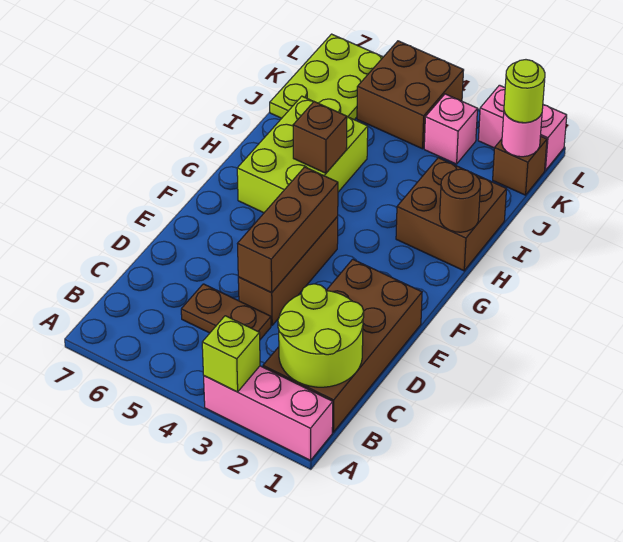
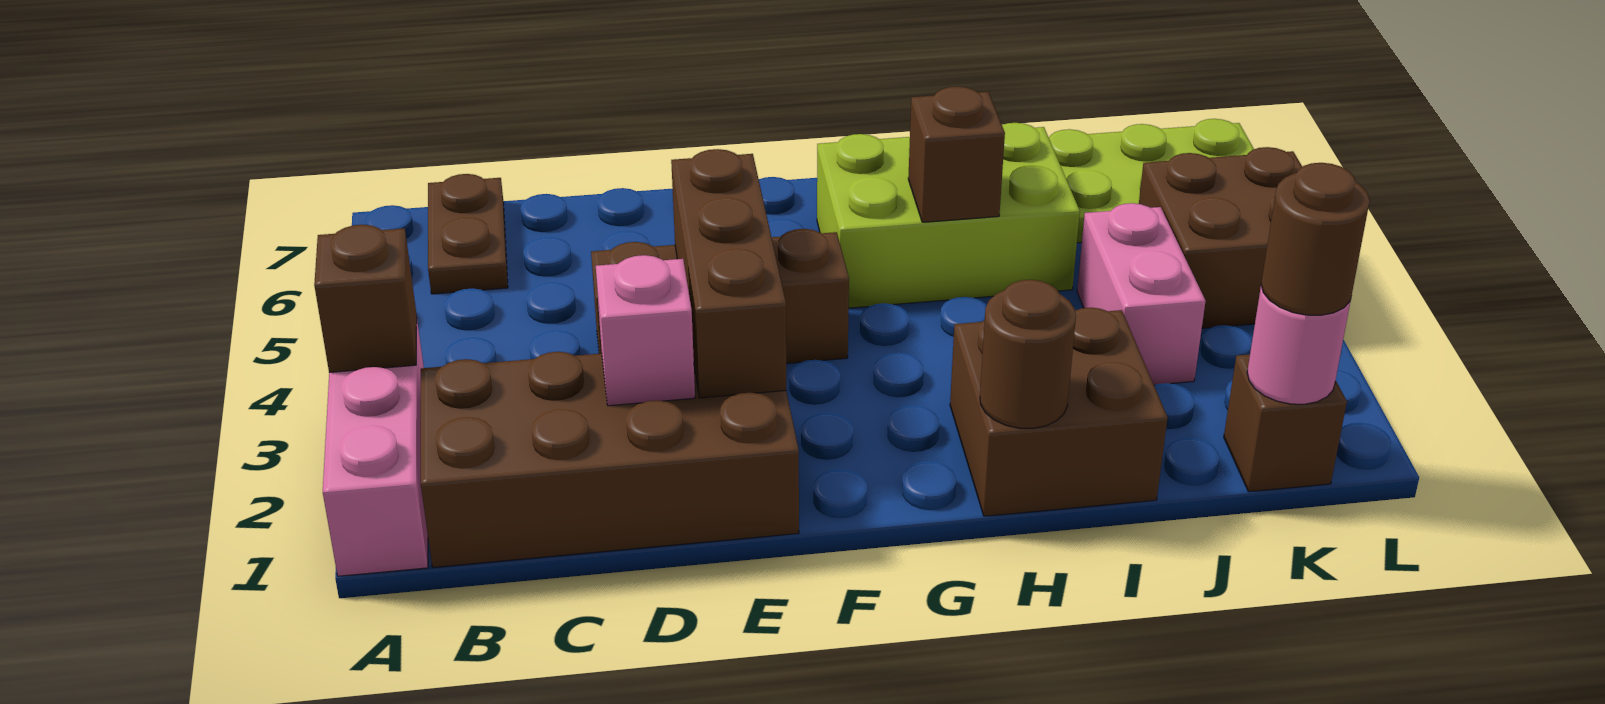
lime 1x1 brick [202,316,260,392] -> brown 1x1 brick [314,225,417,372]
lime 2x2 round brick [278,284,364,387] -> none
brown 1x2 plate [181,284,271,340] -> brown 1x2 plate moved to [428,174,508,294]
brown 1x3 brick [237,167,338,293] -> brown 1x3 brick turned to [671,149,786,398]
lime 1x1 round brick [504,60,545,123] -> brown 1x1 round brick [1261,163,1370,315]
pink 1x1 brick [424,94,478,164] -> pink 1x1 brick moved to [596,255,695,406]
pink 1x2 brick [478,85,567,170] -> pink 1x2 brick moved to [1077,203,1206,385]

